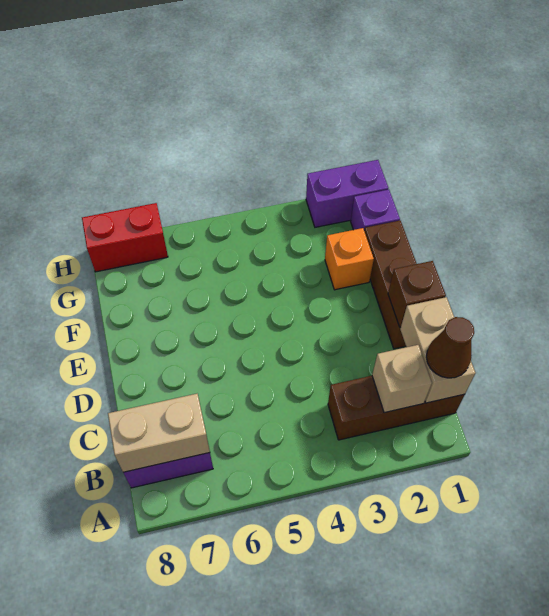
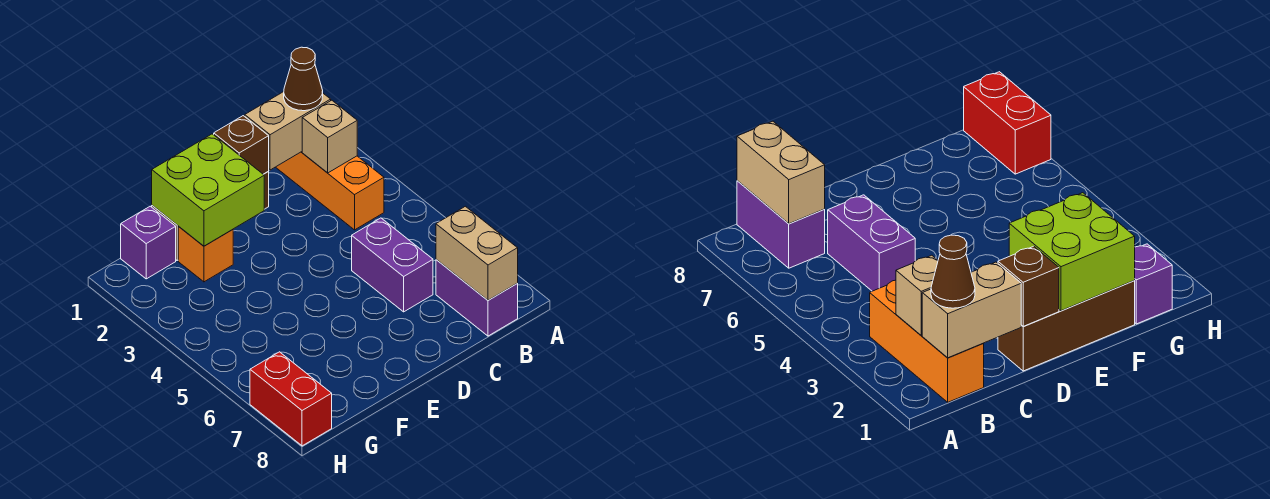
brown 1x3 brick [328,376,465,440] -> orange 1x3 brick [276,152,384,230]
none -> lime 2x2 brick [152,134,264,246]
purple 1x2 brick [306,160,388,227] -> purple 1x2 brick moved to [352,218,433,312]

